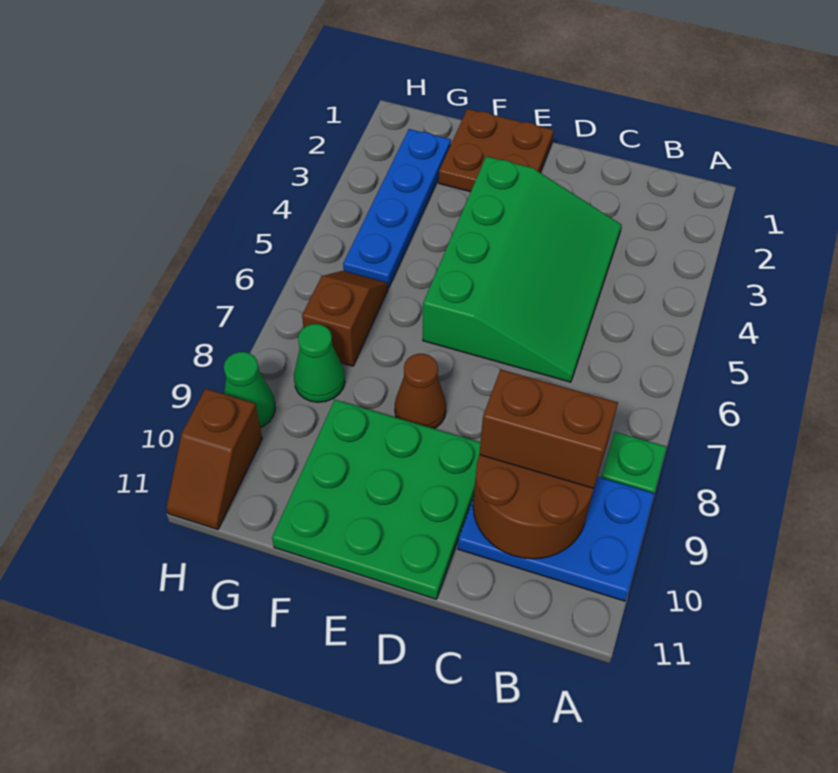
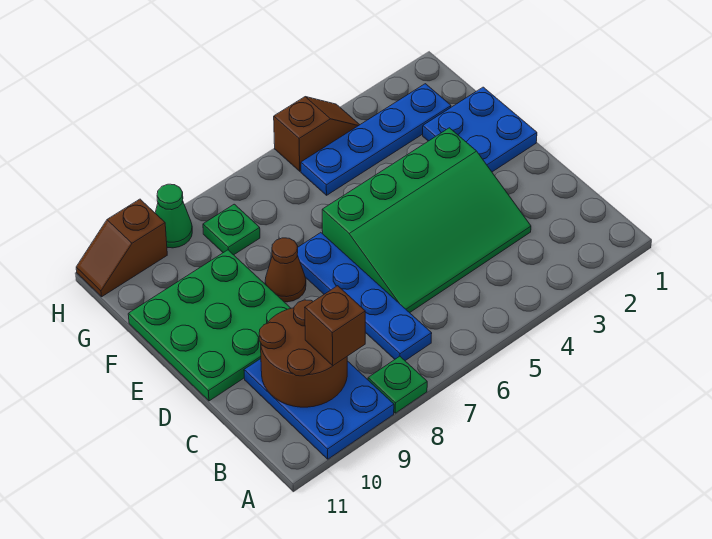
none -> blue 1x4 plate [297,233,432,361]
brown 1x2 brick [479,369,618,488] -> brown 1x1 brick [305,286,365,366]
brown 2x2 plate [439,109,554,192] -> blue 2x2 plate [423,87,537,172]
brown 1x2 slope [302,271,388,366] -> brown 1x2 slope moved to [274,97,360,171]
green 1x1 cone [294,324,345,402] -> green 1x1 plate [203,204,260,255]

